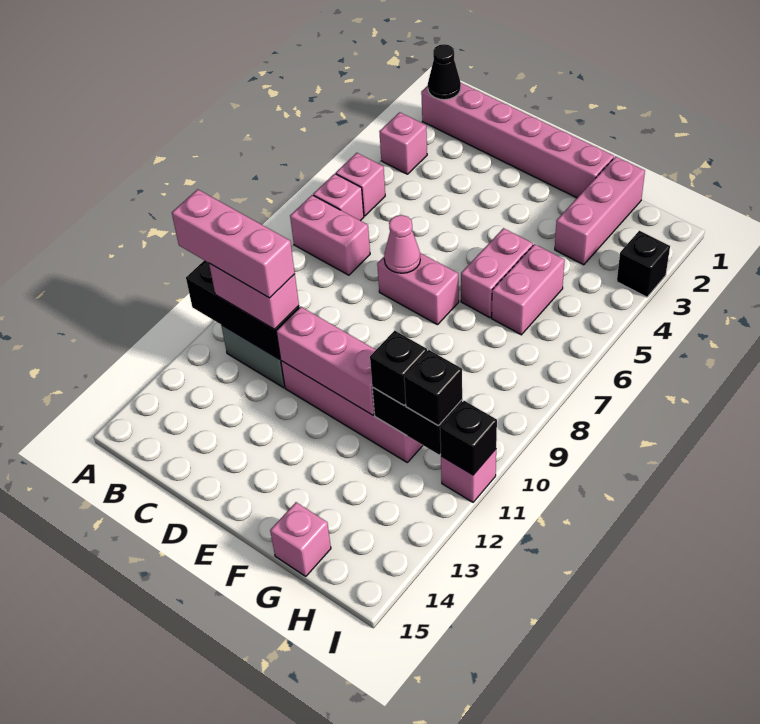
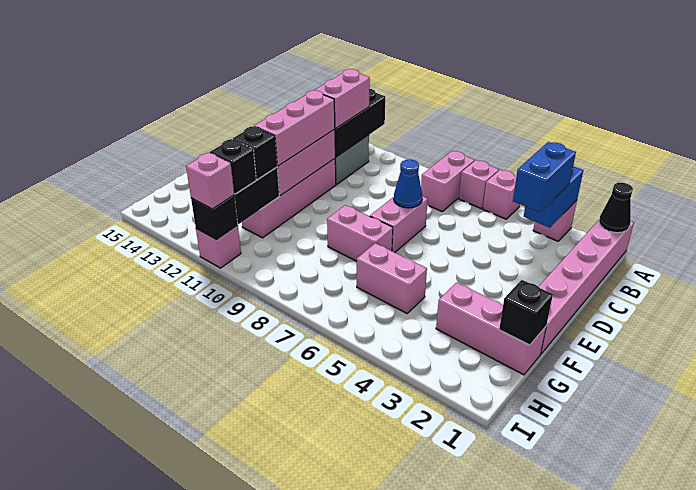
none -> blue 1x2 brick [524,166,583,228]
pink 1x3 brick [172,189,295,298] -> pink 1x3 brick moved to [255,90,335,166]
none -> blue 1x2 brick [513,142,576,212]
pink 1x1 cone [384,215,420,273] -> blue 1x1 cone [394,159,422,208]
pink 1x2 brick [461,228,533,318] -> pink 1x2 brick moved to [327,205,393,261]
pink 1x1 brick [270,502,331,576] -> pink 1x1 brick moved to [186,153,234,209]
black 1x1 brick [617,231,670,297] -> black 1x1 brick moved to [499,280,553,345]

